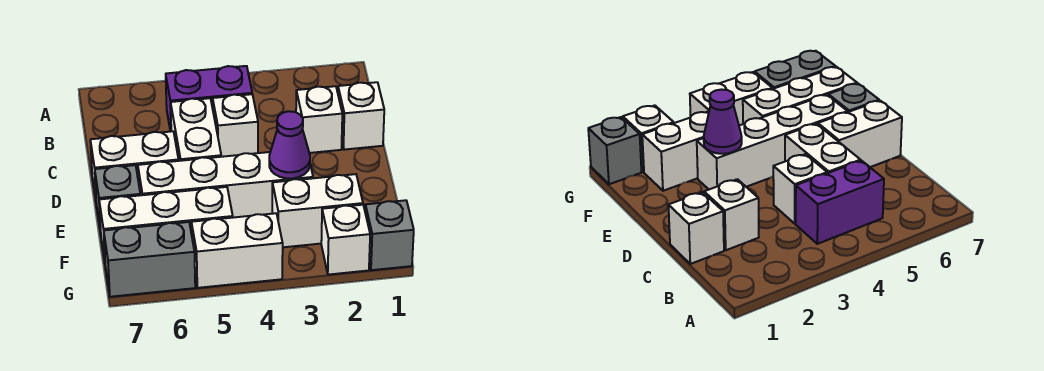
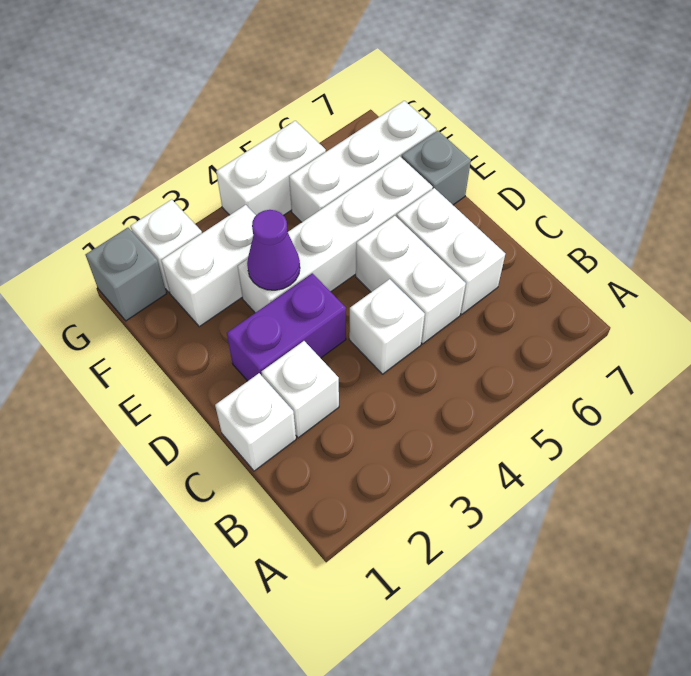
purple 1x2 brick [166,66,252,132] -> purple 1x2 brick moved to [227,273,346,381]
white 1x2 brick [90,131,178,198] -> white 1x2 brick turned to [397,188,505,314]
grey 1x2 brick [104,222,195,297] -> none

